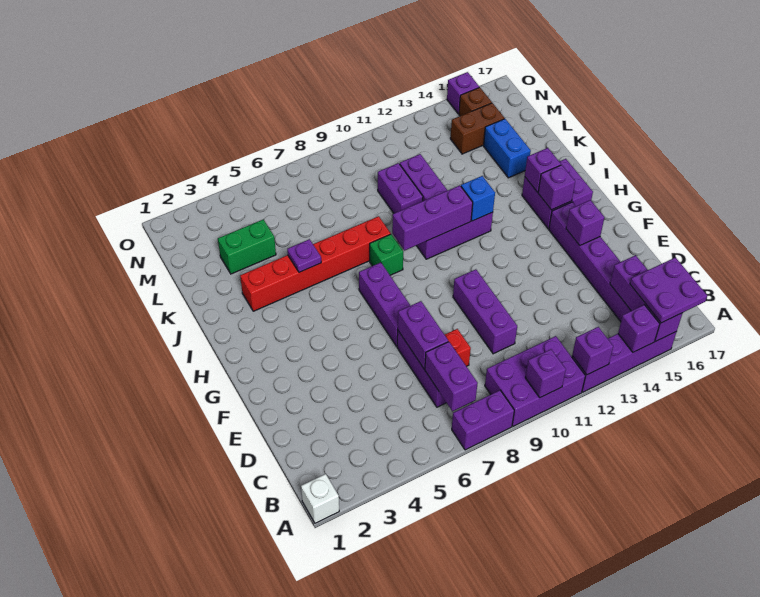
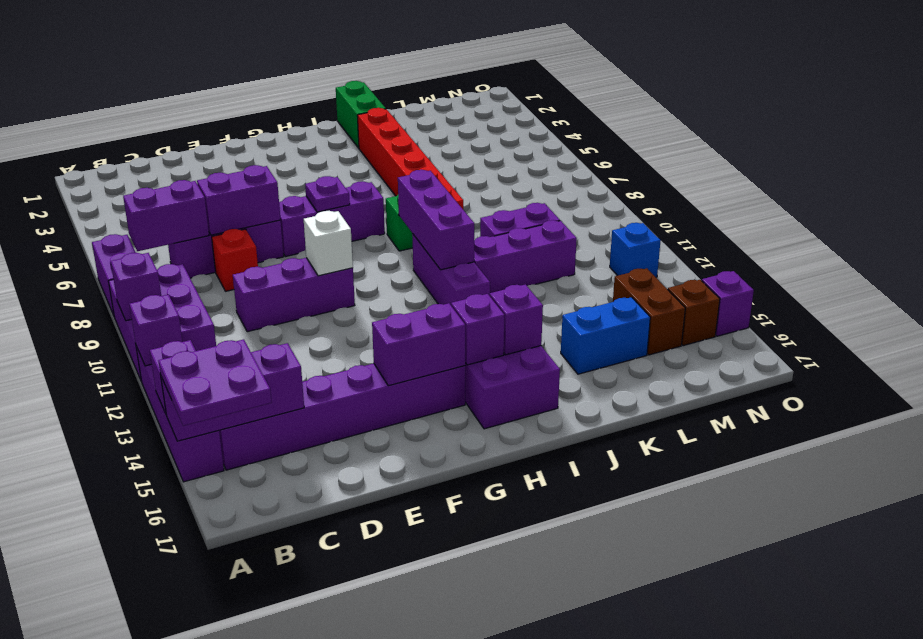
white 1x1 brick [301,474,339,523] -> white 1x1 brick moved to [304,211,353,276]
purple 1x1 brick [566,200,604,246] -> purple 1x2 brick [372,303,465,386]
blue 1x1 brick [461,176,495,221] -> blue 1x1 brick moved to [610,223,661,277]
purple 1x1 plate [287,239,321,272] -> purple 1x1 plate moved to [305,176,350,212]
green 1x2 brick [218,220,276,274] -> green 1x2 brick moved to [336,81,386,148]

